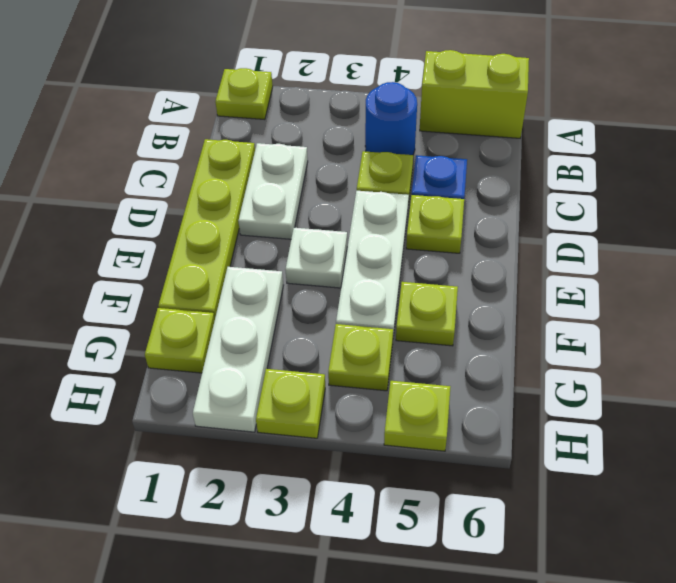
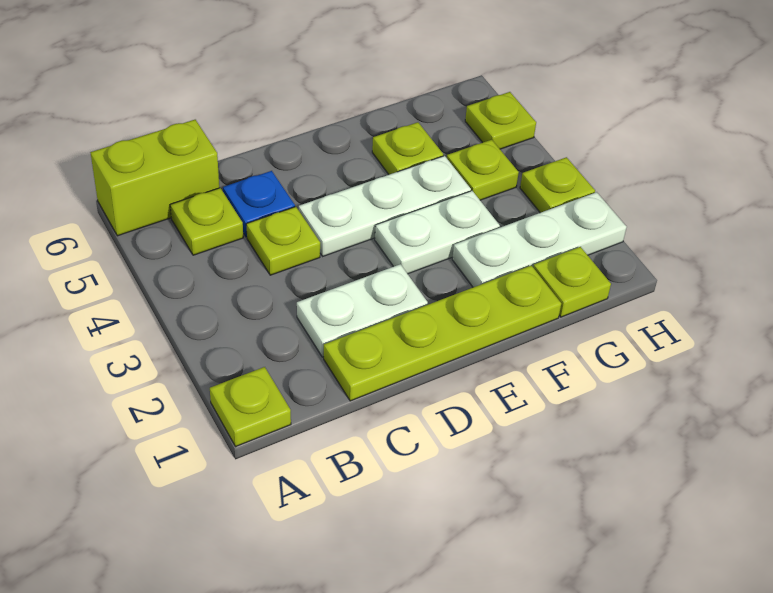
lime 1x2 brick [420,50,529,138] -> lime 1x2 brick turned to [90,120,219,236]
blue 1x1 round brick [365,82,417,155] -> none
lime 1x1 plate [406,195,464,253] -> lime 1x1 plate moved to [170,188,243,255]
white 1x1 plate [285,228,347,288] -> white 1x2 plate [375,191,500,274]

